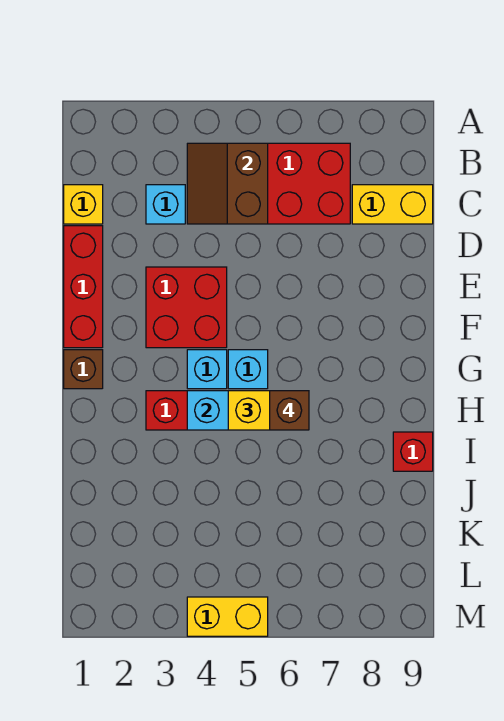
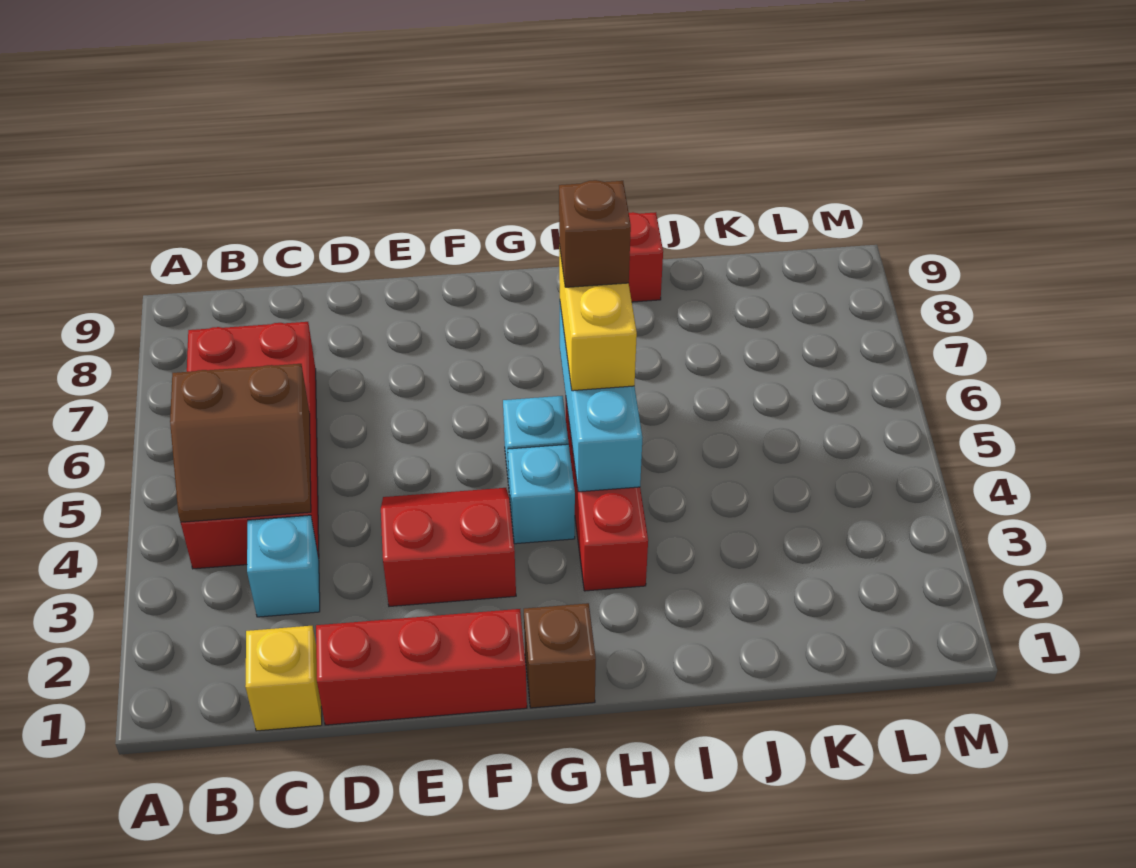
yellow 1x2 brick [352,185,433,224] -> none
red 2x2 brick [146,267,227,348] -> red 2x2 slope [381,488,516,606]
yellow 1x2 brick [187,597,268,636] -> none

